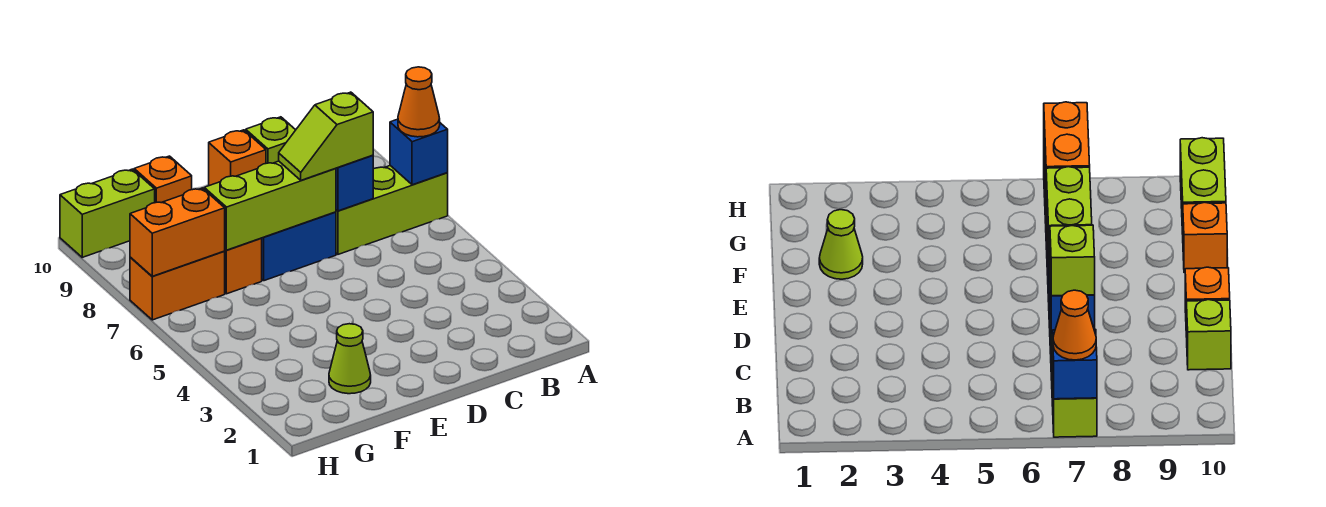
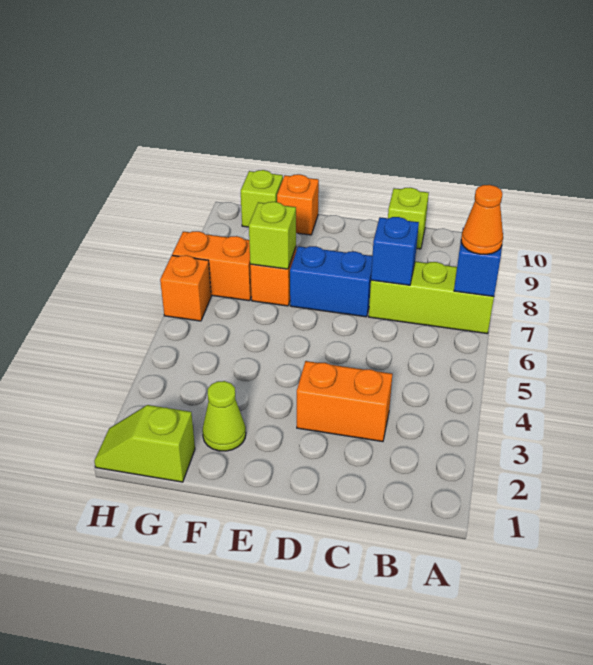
lime 1x2 slope [279,92,373,180] -> lime 1x2 slope moved to [94,405,195,482]
lime 1x3 brick [204,161,336,250] -> lime 1x1 brick [249,202,296,269]
orange 1x1 brick [209,130,266,186] -> orange 1x1 brick moved to [160,255,211,321]
orange 1x2 brick [130,188,225,276] -> orange 1x2 brick moved to [297,361,392,442]
lime 1x2 brick [60,169,155,257] -> lime 1x1 brick [241,170,283,227]

